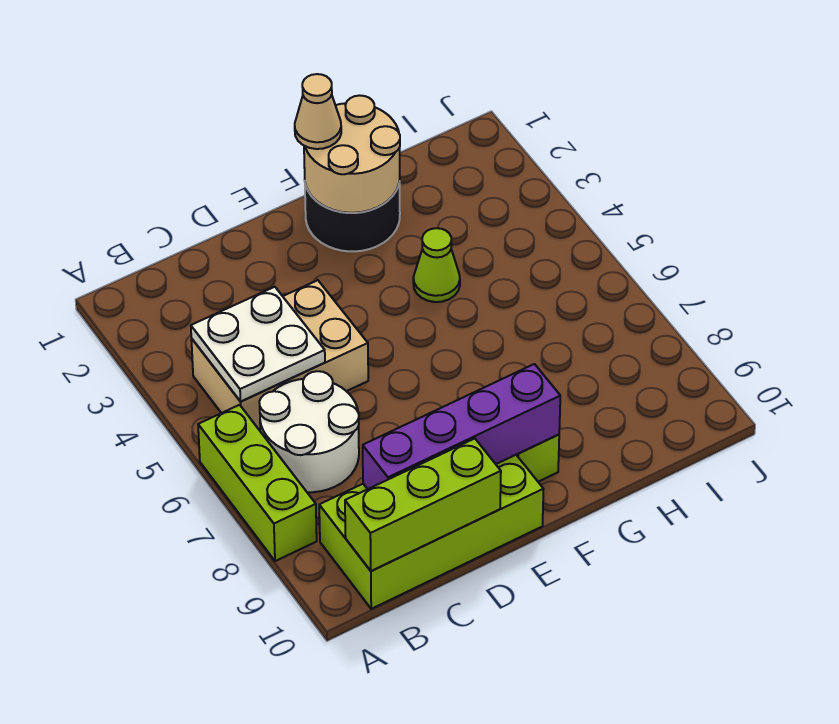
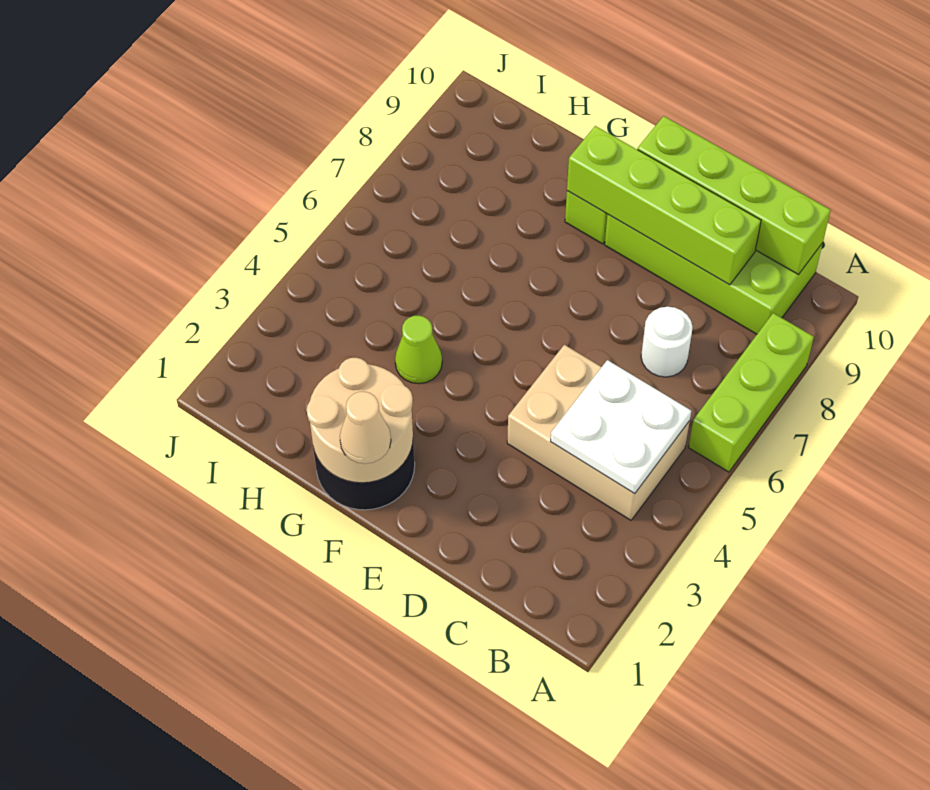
white 2x2 round brick [259,371,359,492] -> white 1x1 round brick [641,307,693,377]
lime 1x3 brick [345,439,501,571] -> lime 1x4 brick [638,116,831,274]
purple 1x4 brick [363,364,560,489] -> lime 1x4 brick [567,126,761,285]

